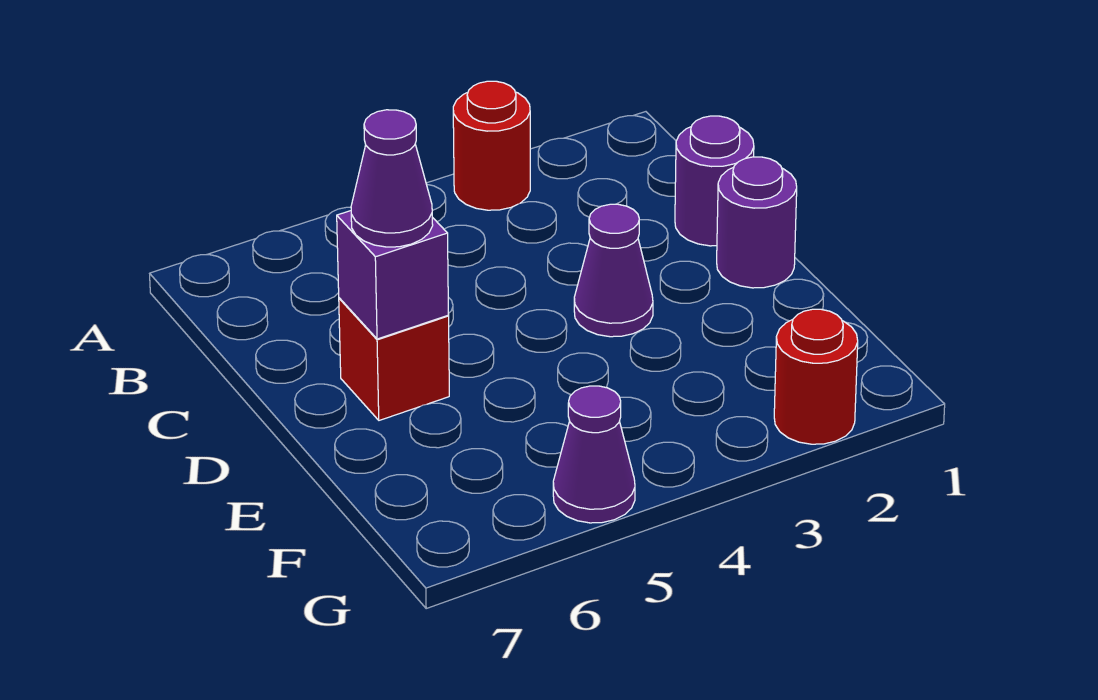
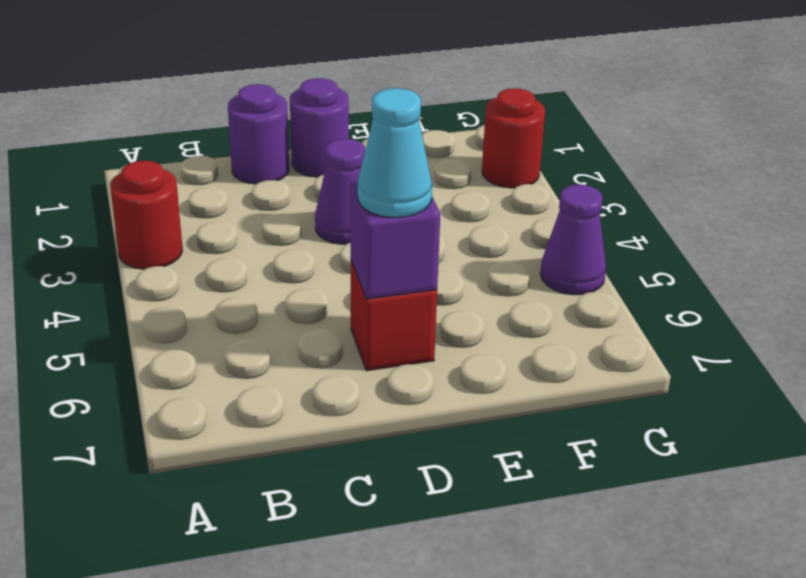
purple 1x1 cone [351,110,433,247] -> cyan 1x1 cone [358,88,432,217]

